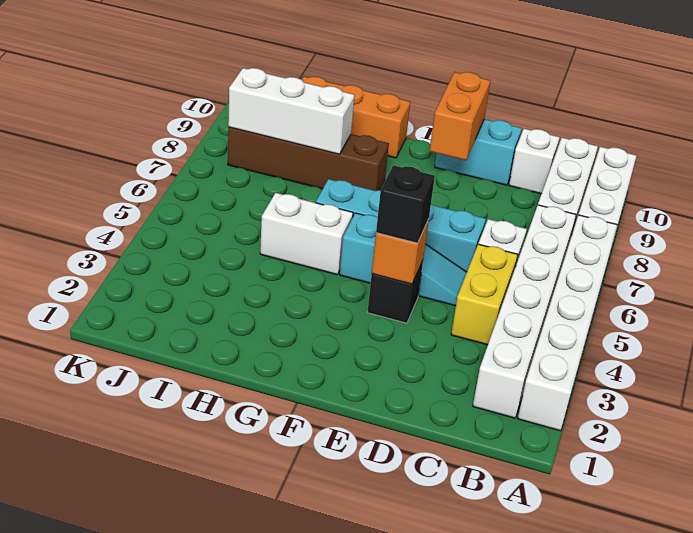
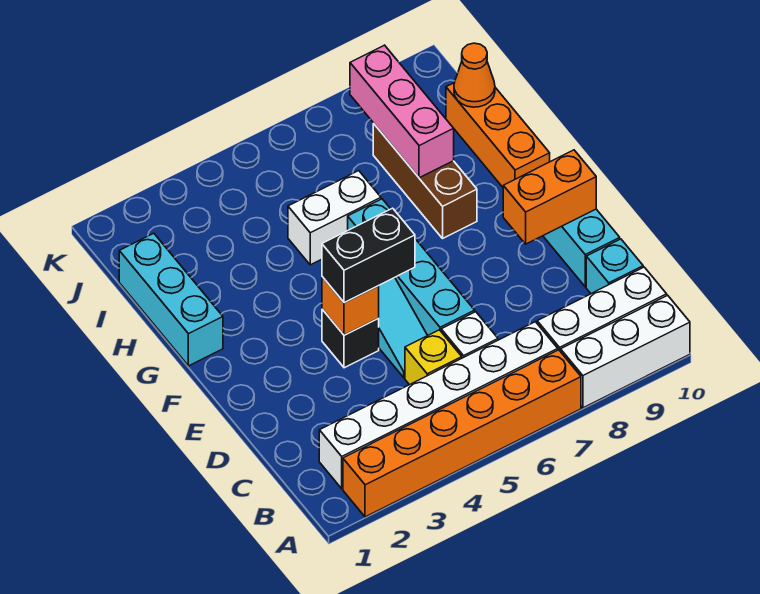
white 1x6 brick [518,215,617,431] -> orange 1x6 brick [343,350,581,517]
yellow 1x2 brick [451,244,518,345] -> yellow 1x1 brick [405,330,462,385]
white 1x1 brick [509,129,560,194] -> cyan 1x1 brick [586,239,643,294]
black 1x1 brick [376,165,435,243] -> black 1x2 brick [322,208,415,303]
none -> cyan 1x3 brick [119,233,223,366]
white 1x2 brick [260,193,353,275] -> white 1x2 brick turned to [288,171,381,265]
brown 1x4 brick [228,127,389,191] -> brown 1x3 brick [373,124,477,238]
white 1x3 brick [228,68,355,154] -> pink 1x3 brick [350,45,454,178]
none -> orange 1x1 cone [454,43,495,107]

